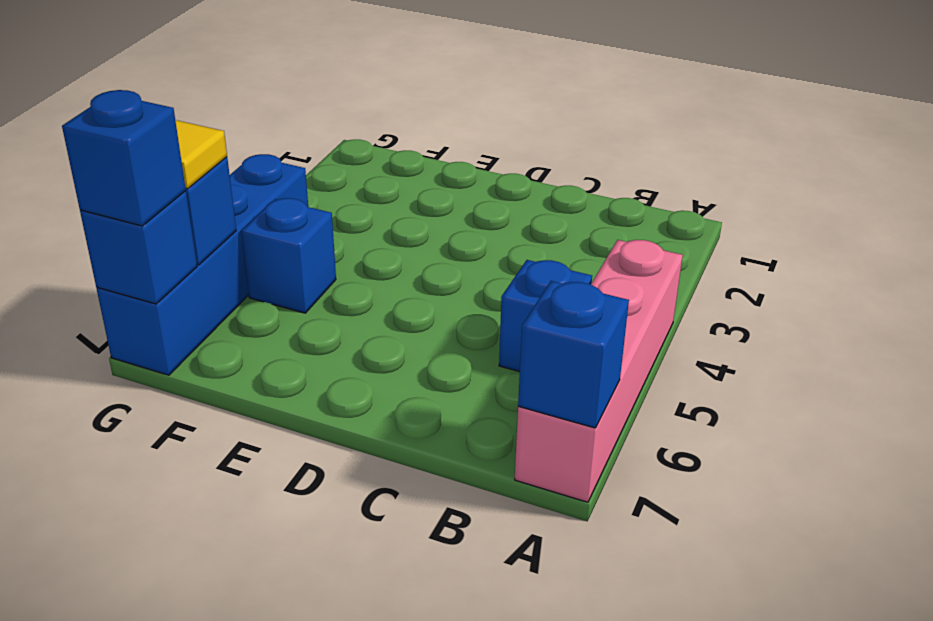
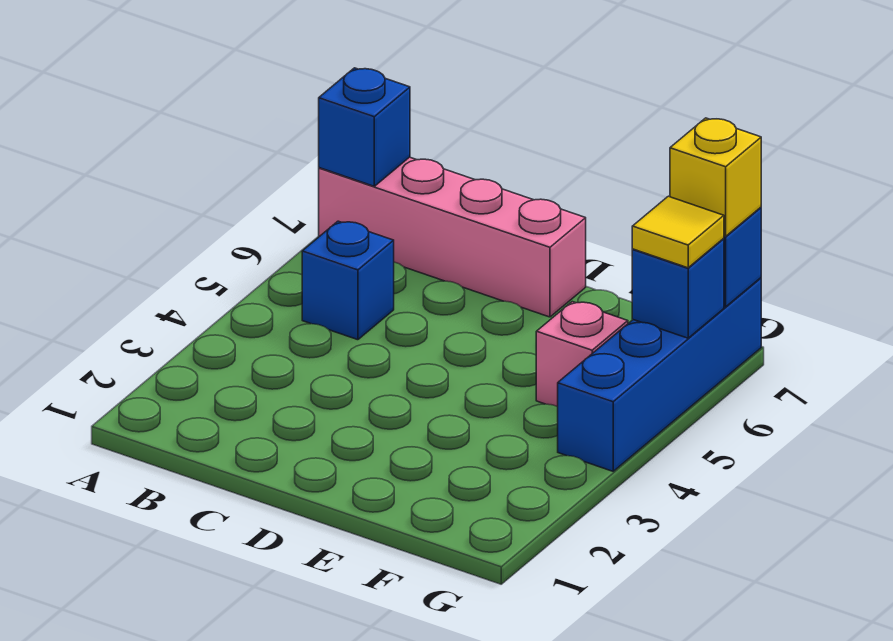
pink 1x4 brick [515,240,683,502] -> pink 1x4 brick turned to [319,157,586,317]
blue 1x1 brick [241,198,336,313] -> pink 1x1 brick [536,302,628,407]
blue 1x1 brick [62,90,186,226] -> yellow 1x1 brick [670,118,761,236]

